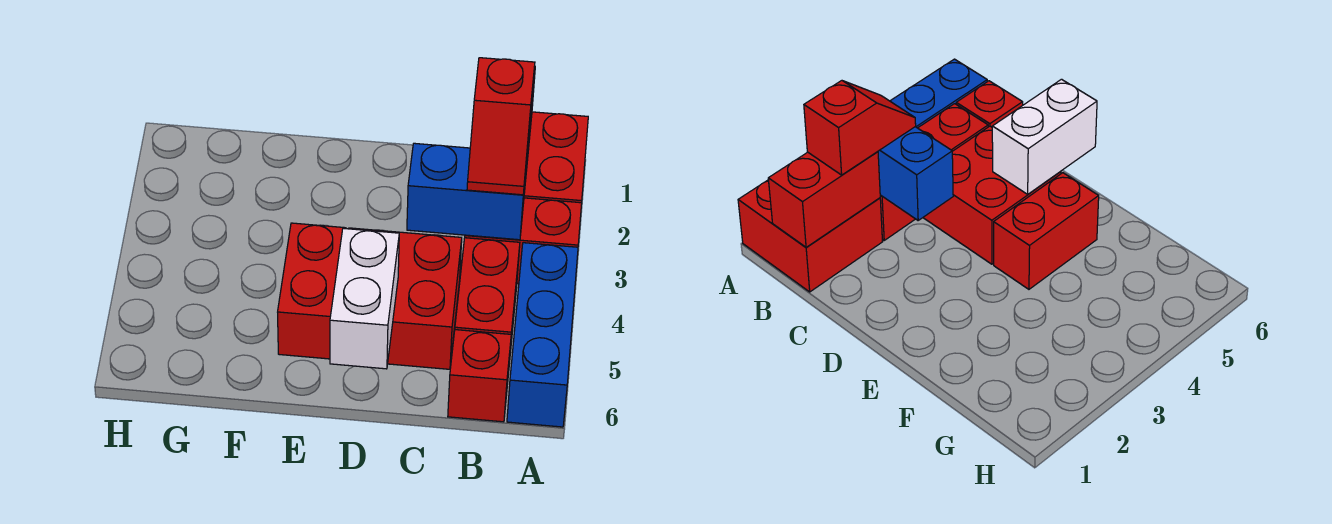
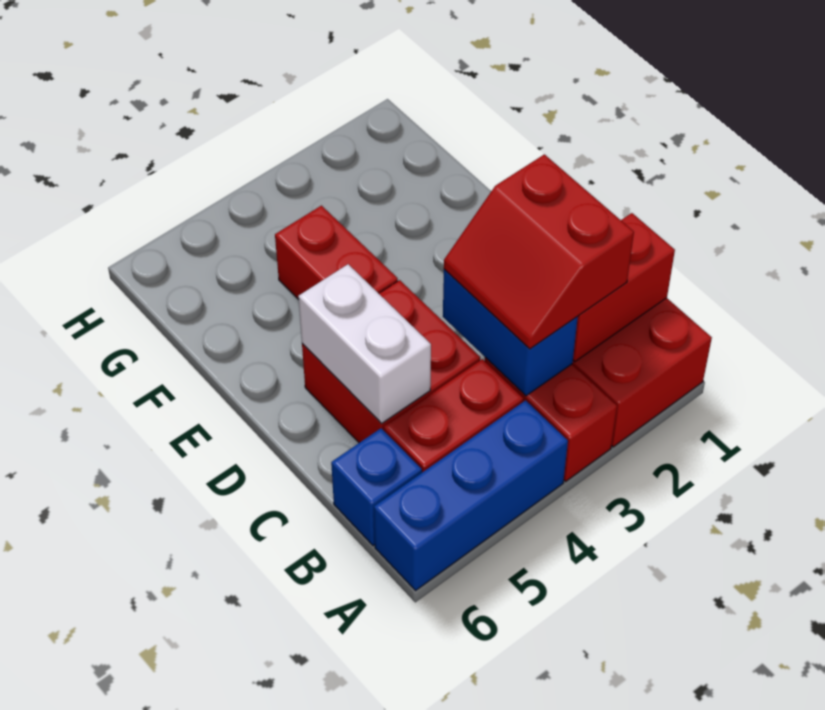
red 1x2 slope [467,58,535,195] -> red 2x2 slope [444,154,634,349]
red 1x1 brick [448,330,511,422] -> blue 1x1 brick [331,428,422,546]
white 1x2 brick [330,228,399,369] -> white 1x2 brick turned to [298,264,431,424]
red 1x2 brick [278,223,346,359] -> red 1x2 brick turned to [275,206,398,300]

